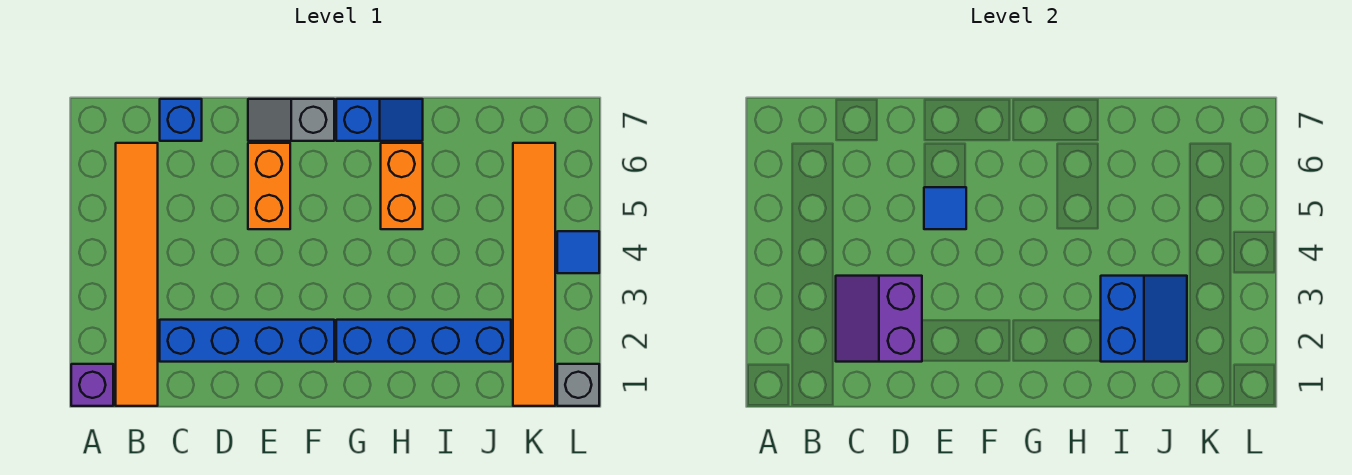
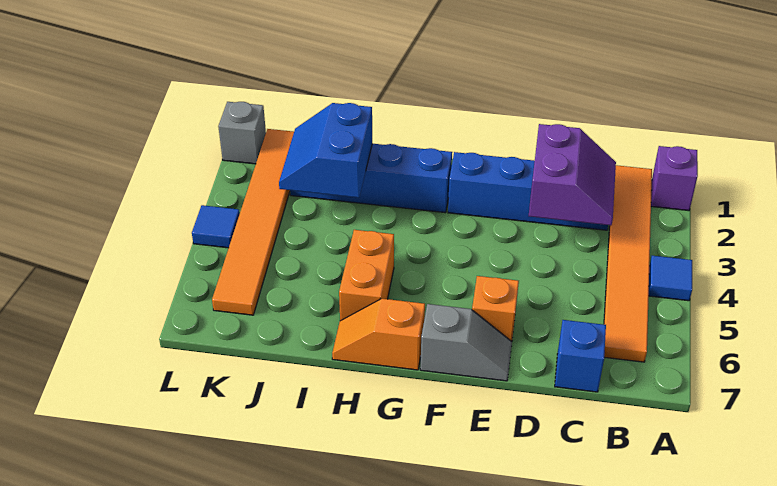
orange 1x2 brick [248,143,290,229] -> orange 1x1 brick [472,276,519,341]
blue 1x1 tile [924,187,966,229] -> blue 1x1 tile moved to [649,256,692,301]
blue 1x2 slope [336,99,423,141] -> orange 1x2 slope [332,299,425,370]

